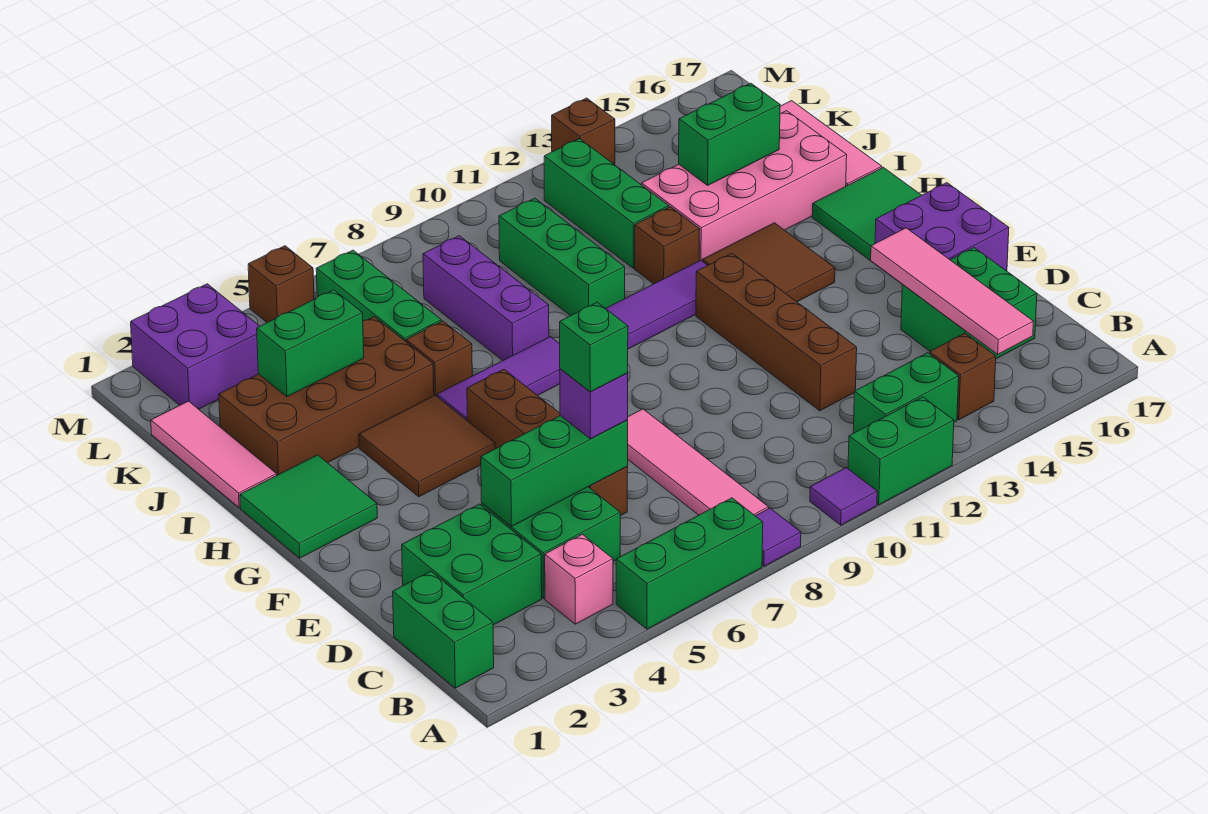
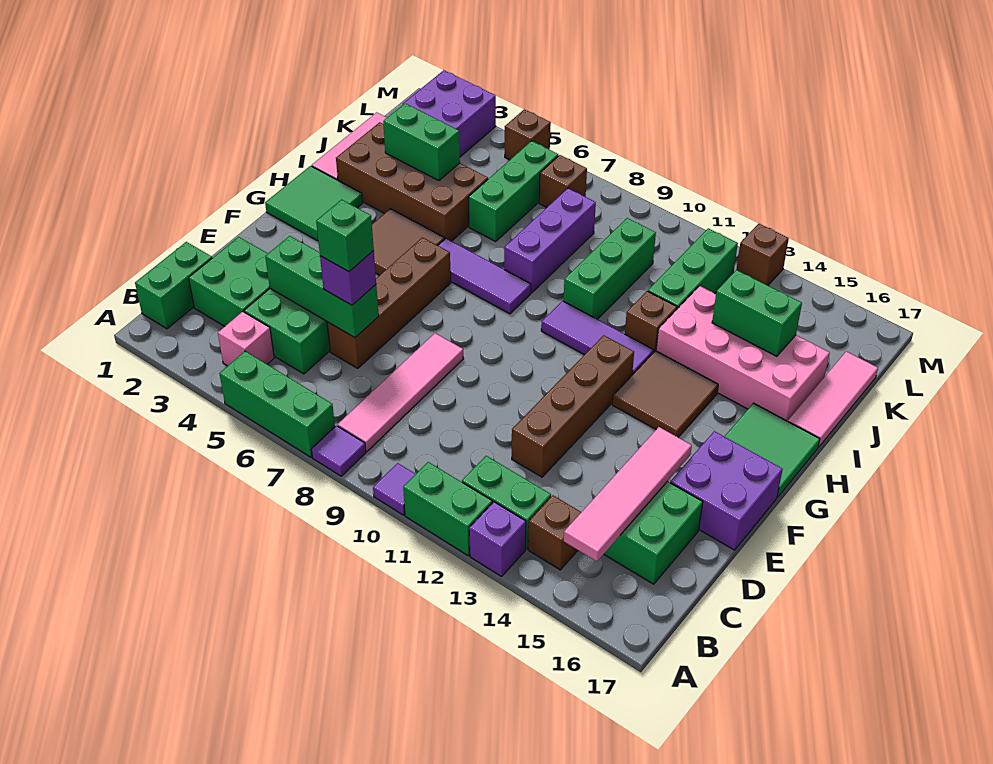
none -> purple 1x1 brick [469,502,526,577]
brown 1x1 brick [406,321,472,396] -> brown 1x1 brick moved to [539,155,587,207]

